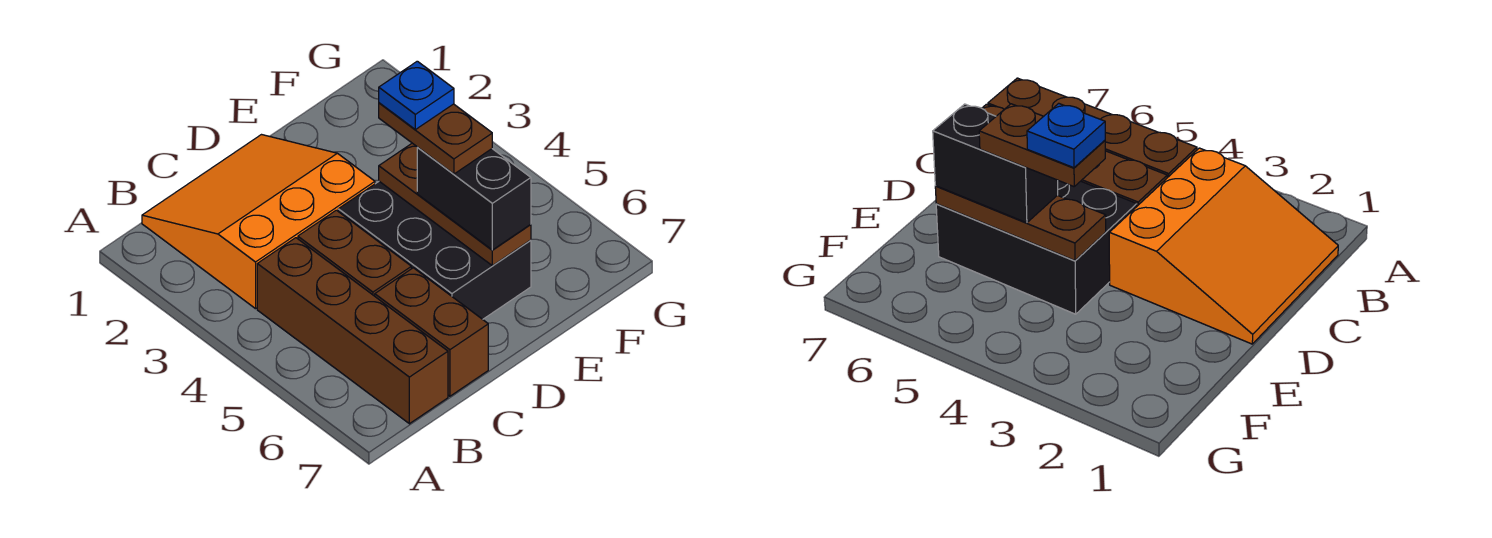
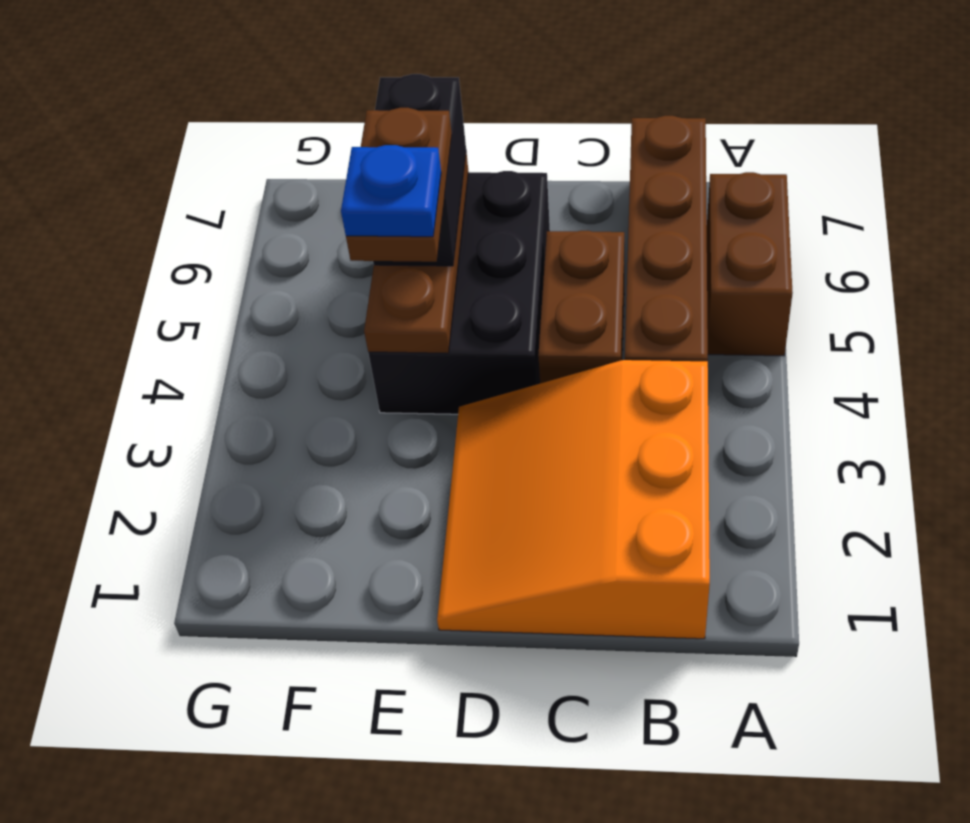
orange 3x3 slope [142,135,375,309] -> orange 3x3 slope turned to [437,360,710,639]
brown 1x2 brick [375,268,488,396] -> brown 1x2 brick moved to [707,172,793,356]

